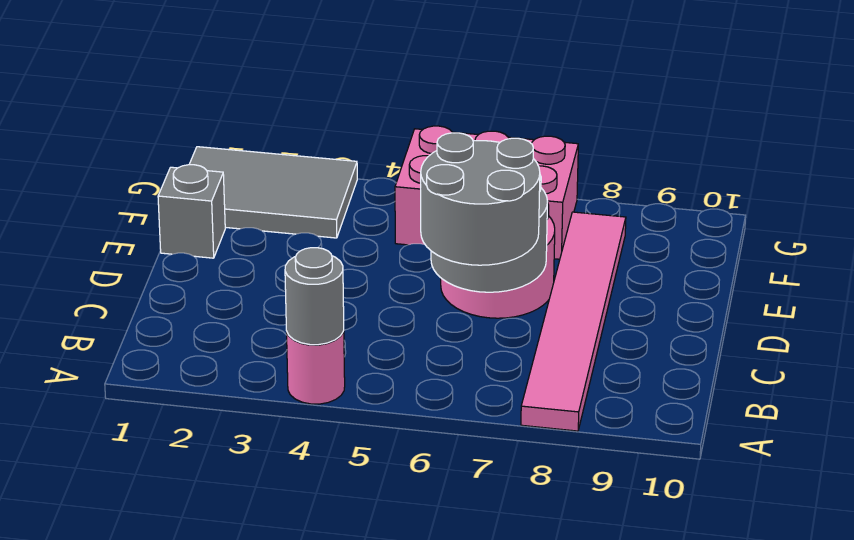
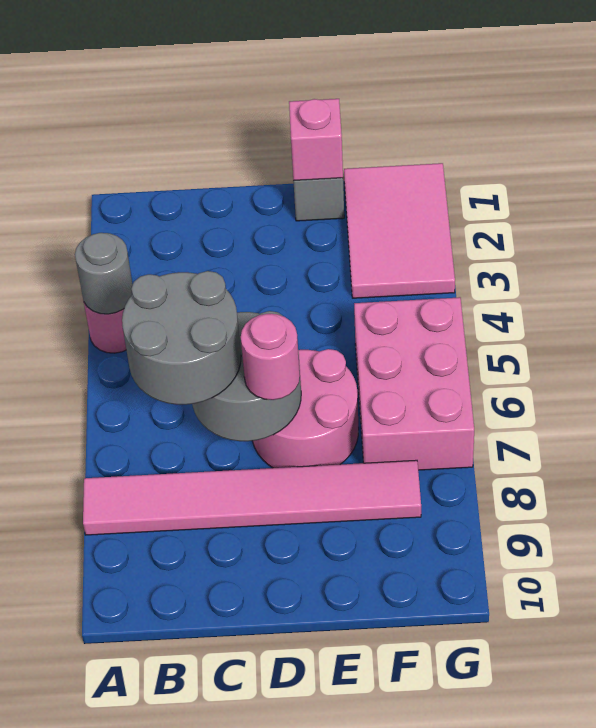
none -> pink 1x1 round brick [241,314,300,400]
none -> pink 1x1 brick [289,99,343,181]
grey 2x3 tile [189,147,357,238] -> pink 2x3 tile [344,163,455,298]

